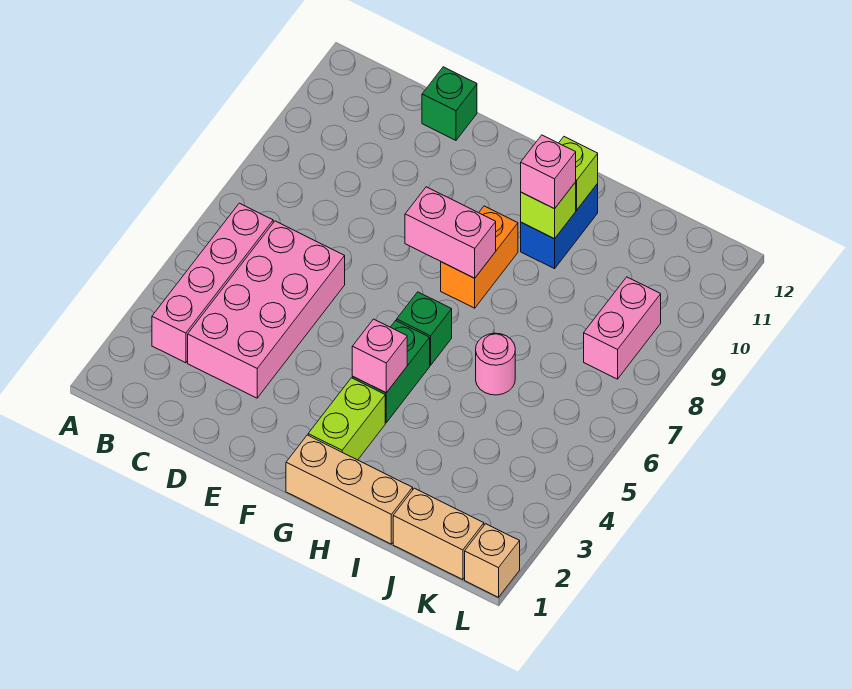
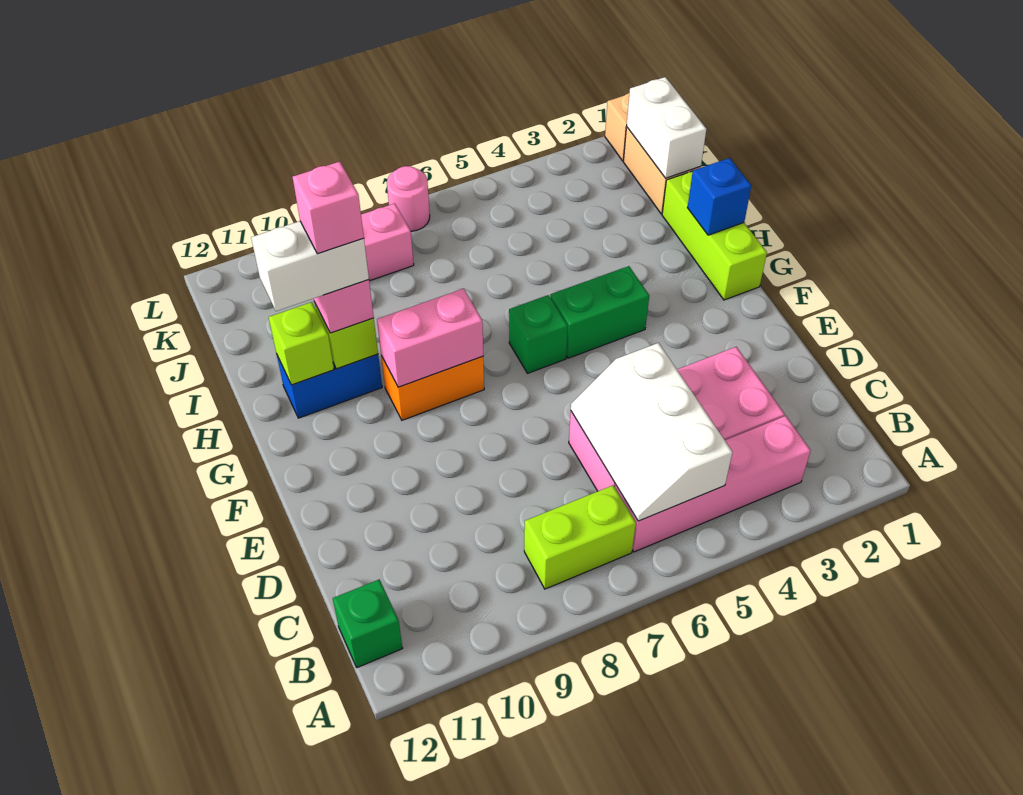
none -> white 2x3 slope [571,343,732,521]
green 1x1 brick [422,67,477,140] -> green 1x1 brick moved to [333,580,403,668]
pink 1x2 brick [405,187,496,278] -> pink 1x2 brick turned to [377,289,483,387]
tan 1x3 brick [286,435,413,544] -> lime 1x3 brick [662,171,767,300]
lime 1x2 brick [308,378,385,460] -> lime 1x2 brick moved to [524,485,636,589]
pink 1x1 brick [352,319,407,393] -> pink 1x1 brick moved to [293,162,364,254]
none -> blue 1x1 brick [687,158,751,235]
none -> white 1x2 brick [251,221,369,311]
pink 1x1 round brick [476,333,515,395] -> pink 1x1 round brick moved to [387,166,430,231]
none -> white 1x2 brick [627,77,706,178]

